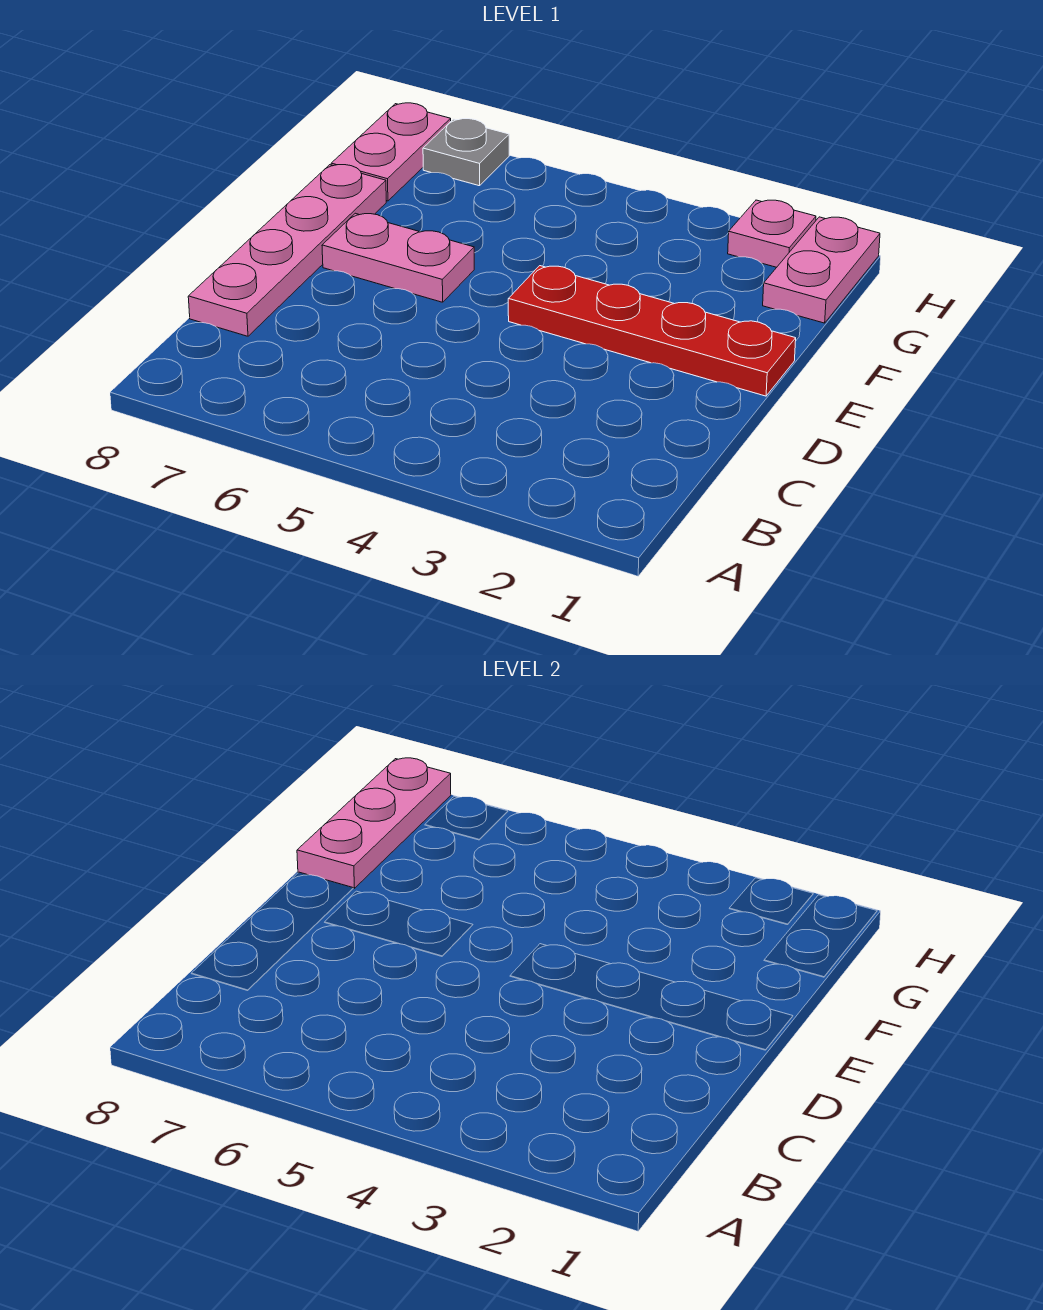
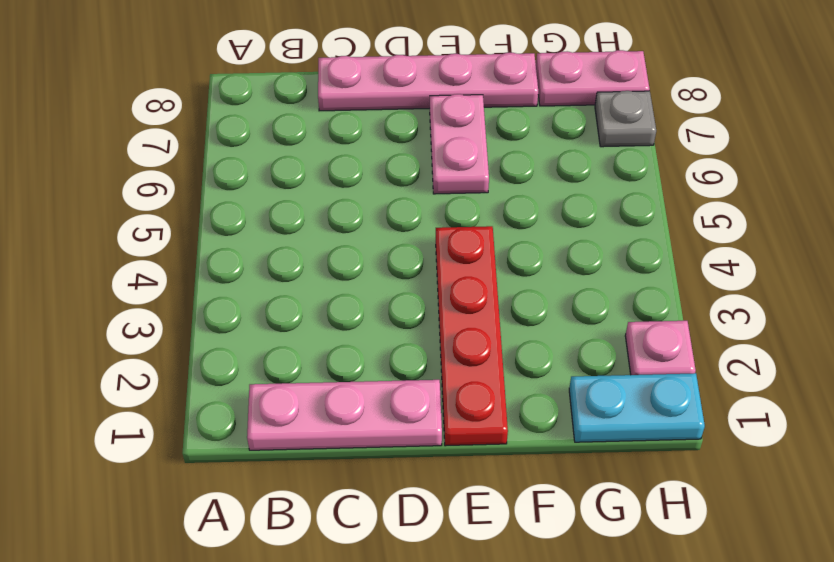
pink 1x3 plate [297,758,451,888] -> pink 1x3 plate moved to [247,380,442,450]
pink 1x2 plate [763,217,880,323] -> cyan 1x2 plate [569,373,705,442]

